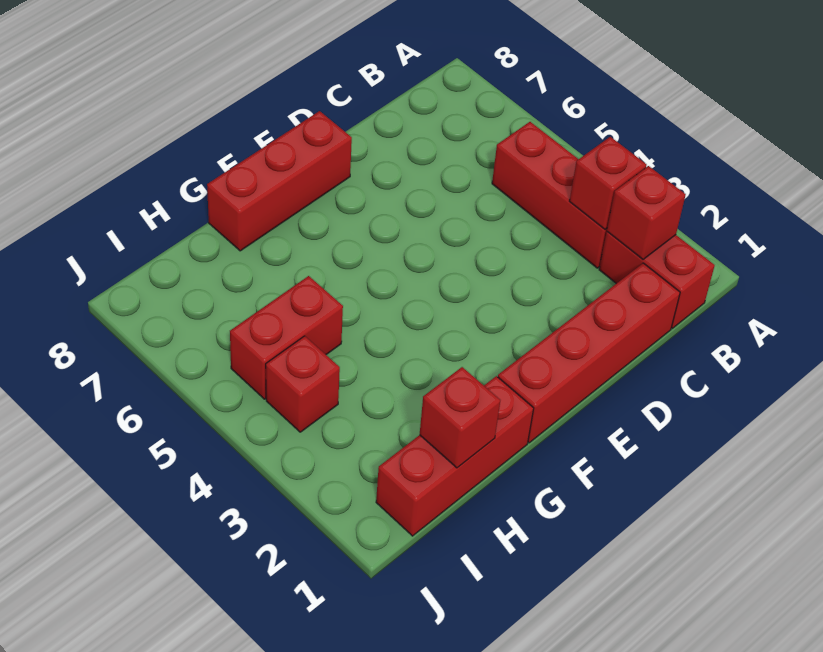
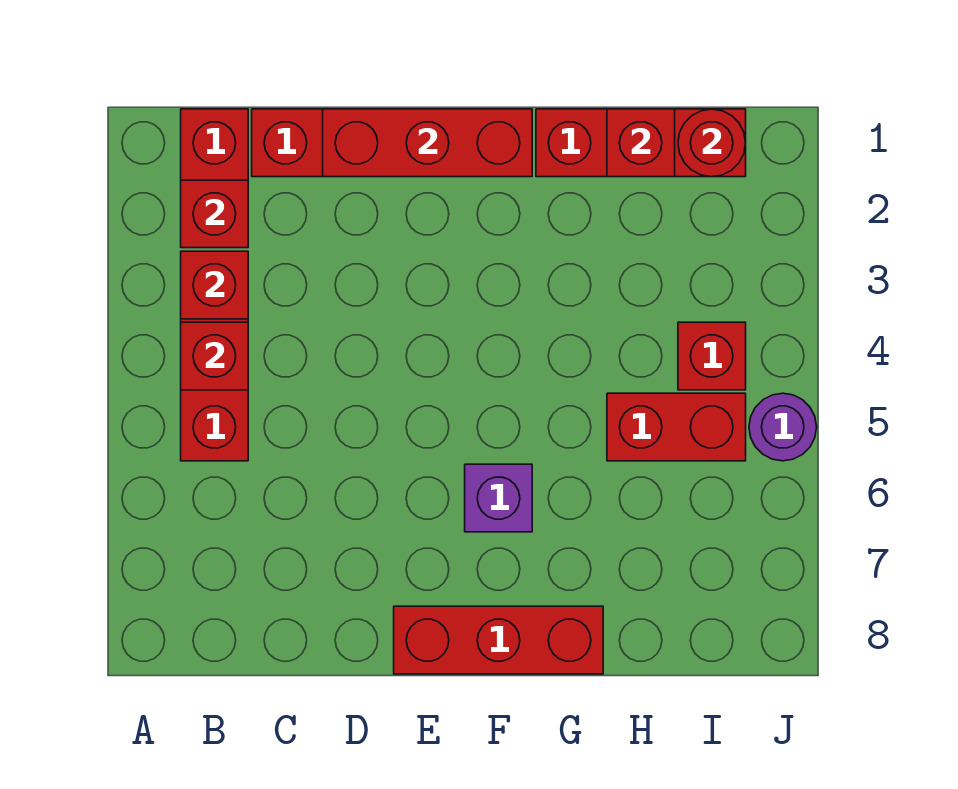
none -> red 1x1 brick [181,322,248,390]
none -> red 1x3 brick [323,109,532,177]
none -> purple 1x1 brick [465,464,532,532]
none -> red 1x1 round brick [678,109,746,177]
none -> purple 1x1 round brick [749,393,817,461]

